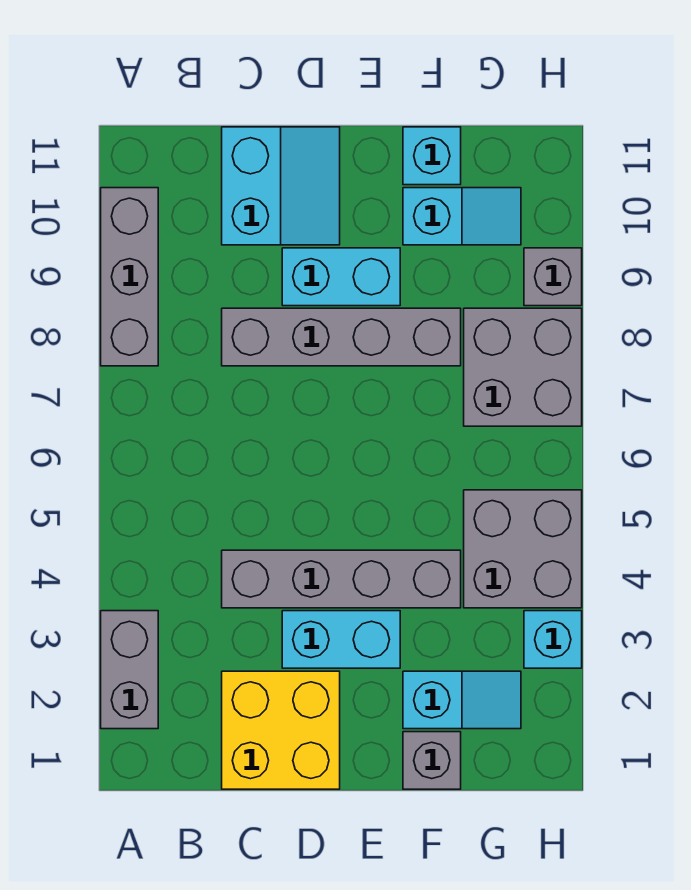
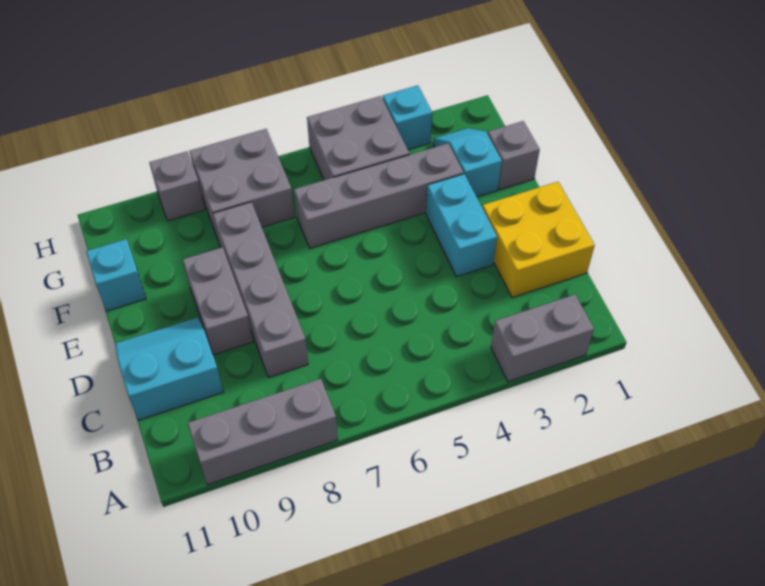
grey 1x4 brick [222,550,461,608] -> grey 1x4 brick turned to [294,144,464,248]
cyan 1x2 brick [282,248,400,306] -> grey 1x2 brick [183,247,253,355]
cyan 1x2 slope [403,188,521,245] -> none

